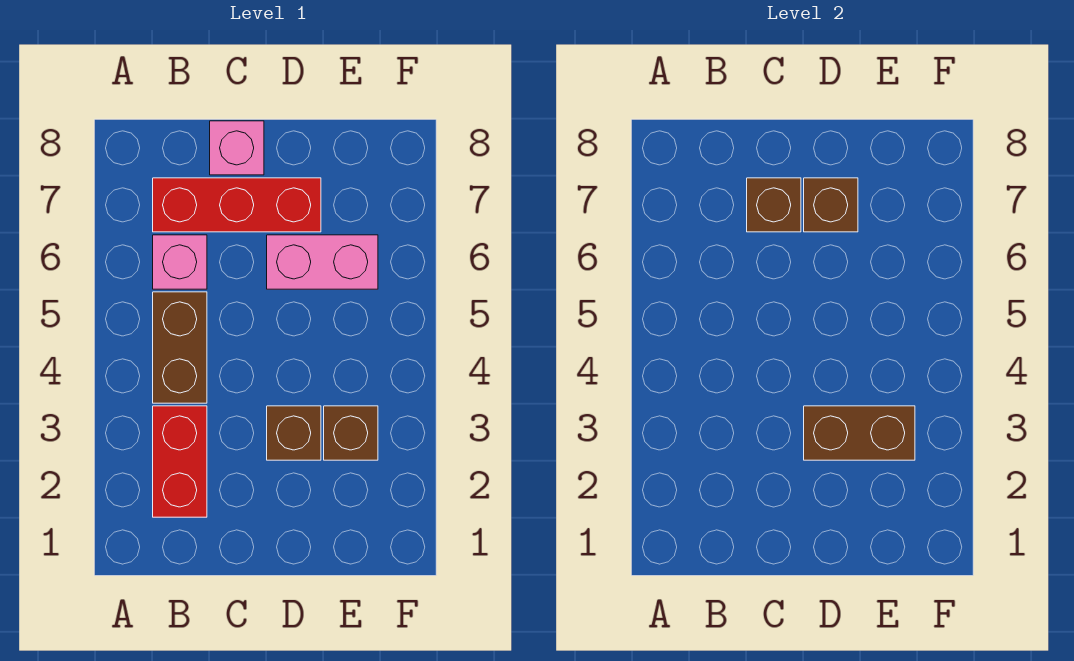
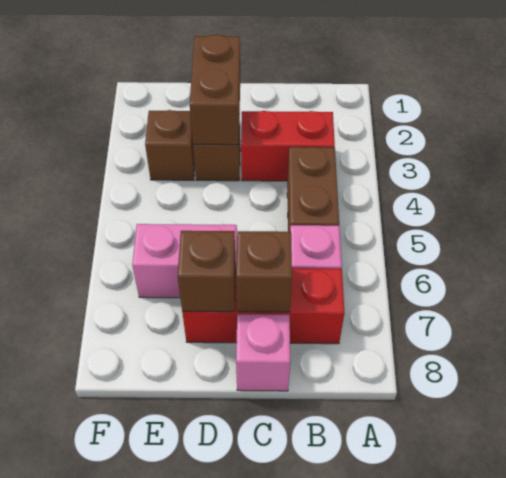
red 1x2 brick [153,406,207,517] -> red 1x2 brick turned to [241,111,335,181]
brown 1x2 brick [804,406,915,460] -> brown 1x2 brick turned to [190,35,240,145]

